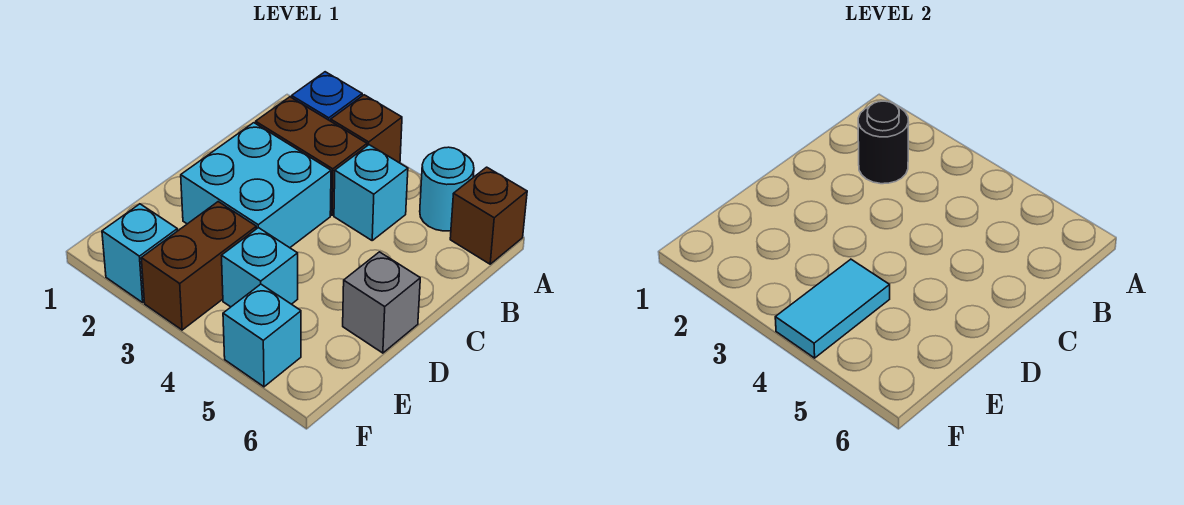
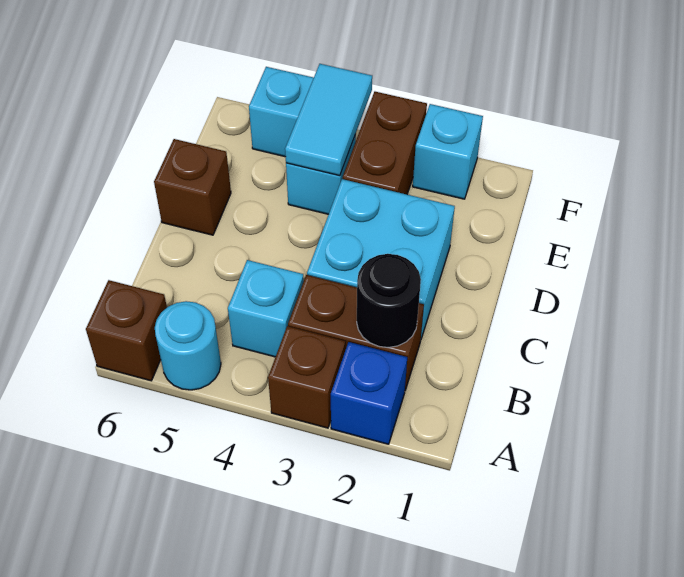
grey 1x1 brick [343,252,420,353] -> brown 1x1 brick [154,139,231,235]

